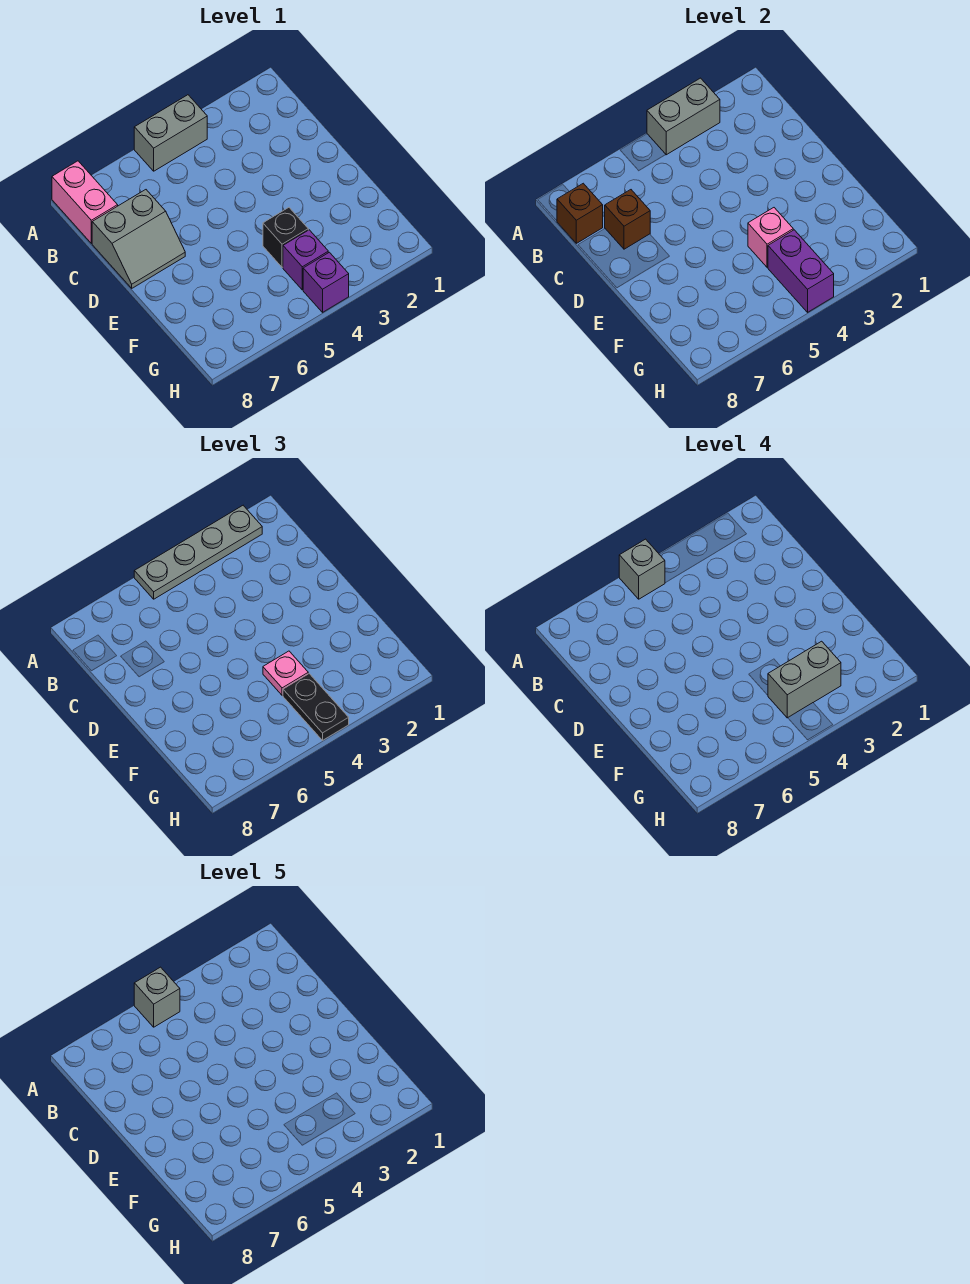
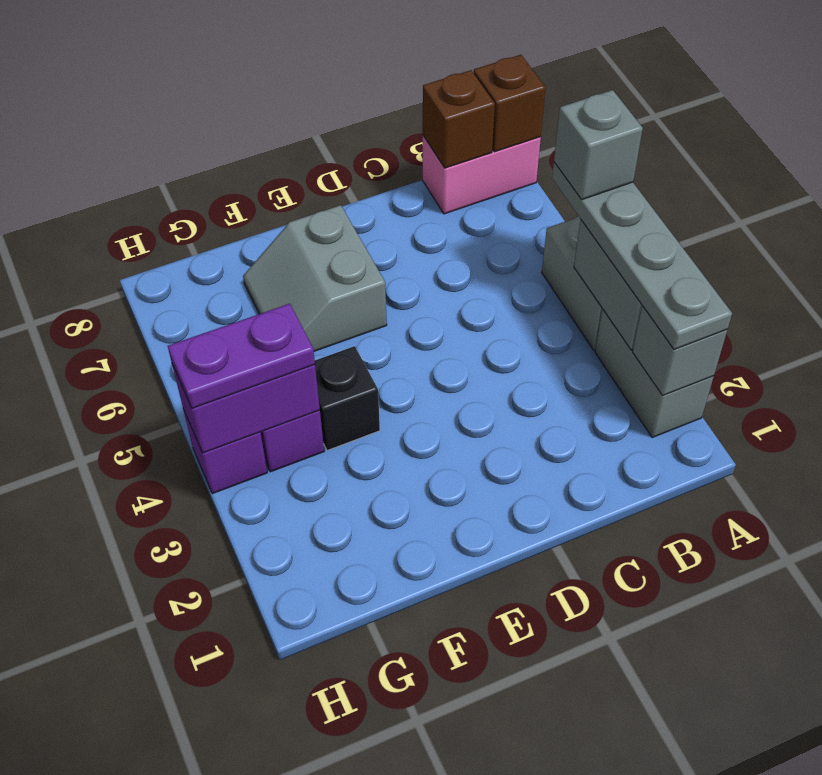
grey 1x1 brick [134,967,180,1027] -> grey 1x1 brick moved to [633,306,727,395]
grey 2x2 slope [92,190,185,288] -> grey 2x2 slope moved to [243,205,387,351]
brown 1x1 brick [605,190,650,249] -> brown 1x1 brick moved to [474,55,546,152]
pink 1x1 brick [748,208,793,267] -> none
pink 1x1 plate [263,651,308,695] -> none
grey 1x2 brick [768,641,841,718] -> grey 1x2 brick moved to [595,310,714,438]
black 1x2 plate [283,674,349,740] -> purple 1x2 plate [168,304,315,408]

